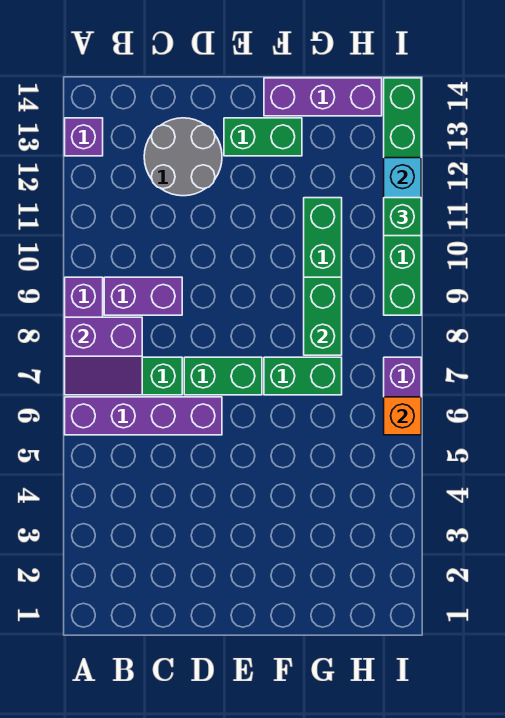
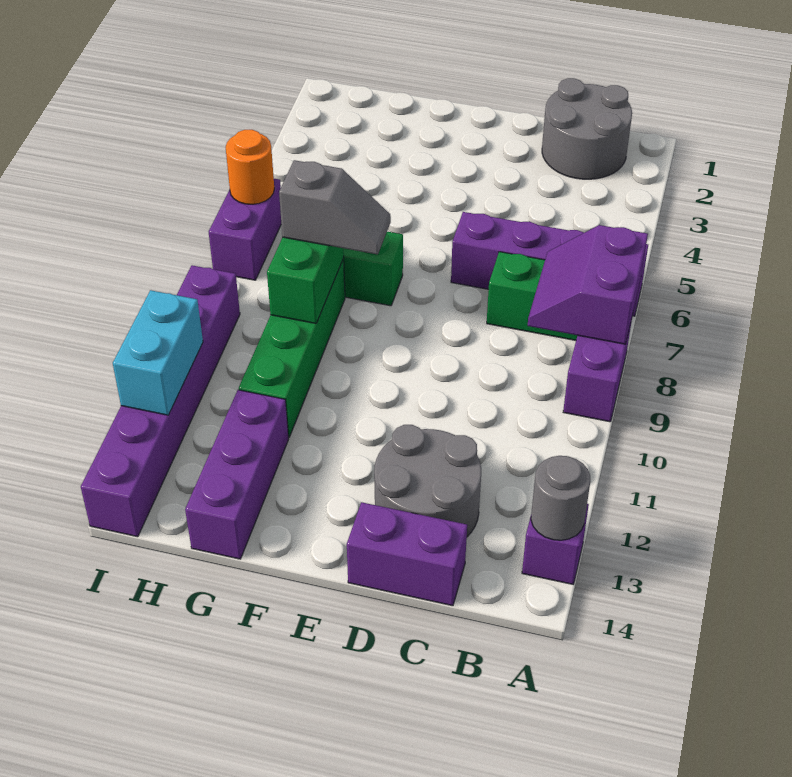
purple 2x2 slope [65,317,142,395] -> purple 2x2 slope turned to [528,225,648,344]
none -> grey 1x1 round brick [531,456,590,540]
none -> grey 2x2 round brick [542,78,632,179]
purple 1x2 brick [104,277,182,315] -> purple 1x2 brick moved to [347,502,467,606]
green 1x2 brick [184,357,262,395] -> none
green 1x2 brick [224,118,302,156] -> none
none -> grey 1x2 slope [279,160,391,254]
purple 1x3 brick [264,78,382,116] -> purple 1x3 brick turned to [185,390,289,559]
orange 1x1 brick [384,397,421,435] -> orange 1x1 round brick [226,130,274,204]
green 1x6 brick [384,78,421,315] -> purple 1x6 brick [81,265,240,537]
green 1x1 brick [384,198,421,236] -> none

